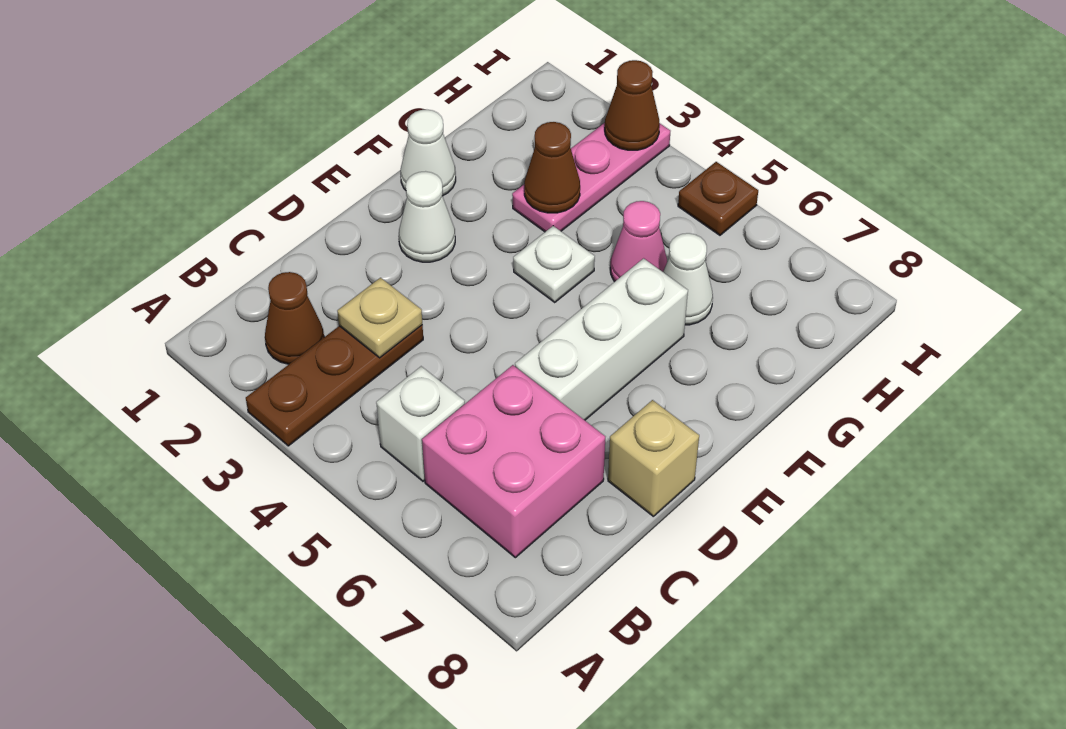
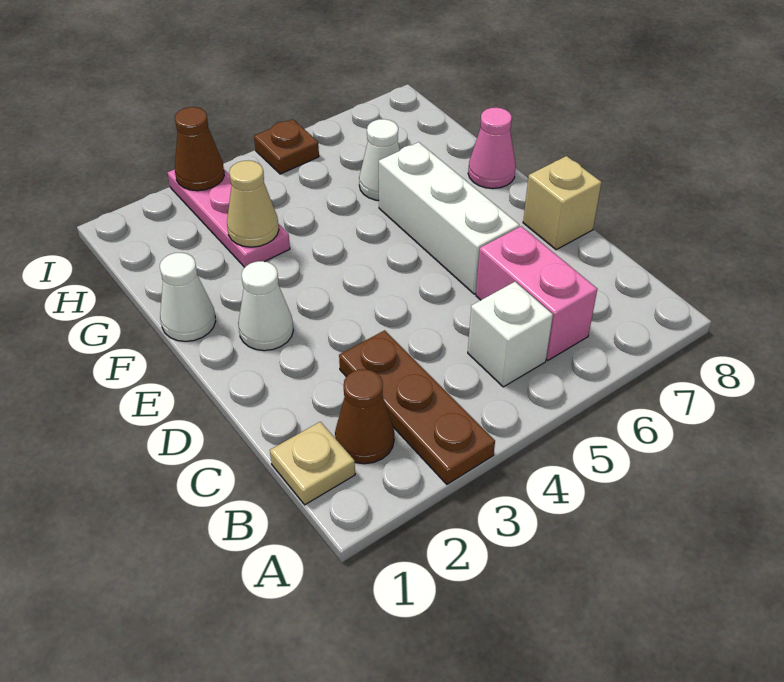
pink 2x2 brick [422,365,605,558] -> pink 1x2 brick [476,226,597,360]
tan 1x1 plate [337,278,422,358] -> tan 1x1 plate moved to [270,422,355,505]
white 1x1 plate [513,226,595,302] -> none
brown 1x1 cone [524,122,580,213] -> tan 1x1 cone [227,160,279,247]
pink 1x1 cone [610,201,667,282] -> pink 1x1 cone moved to [468,107,516,189]

